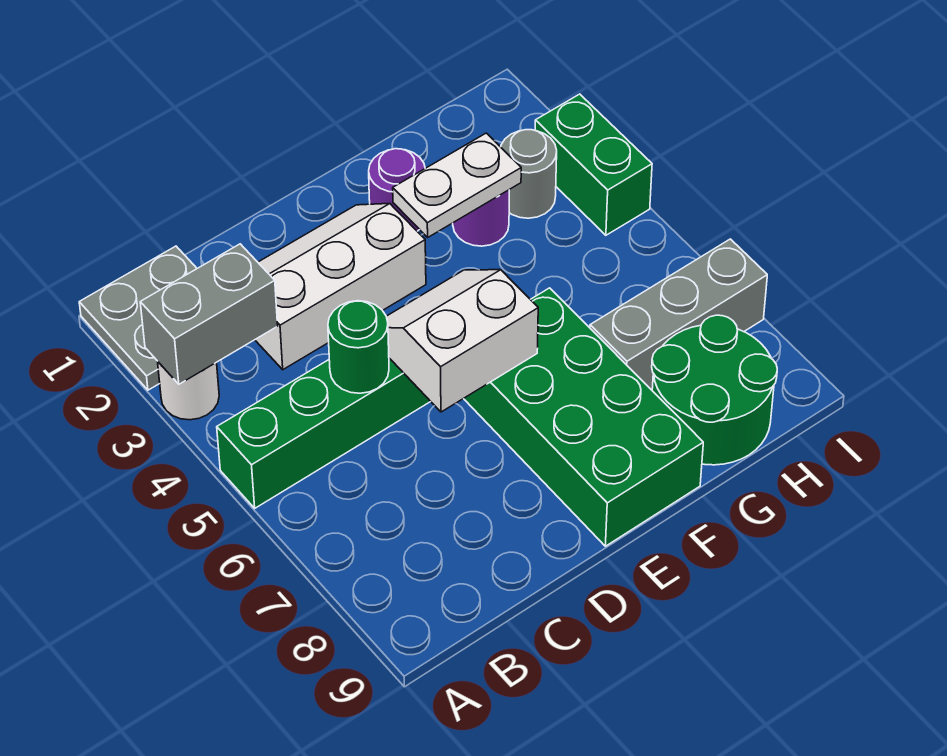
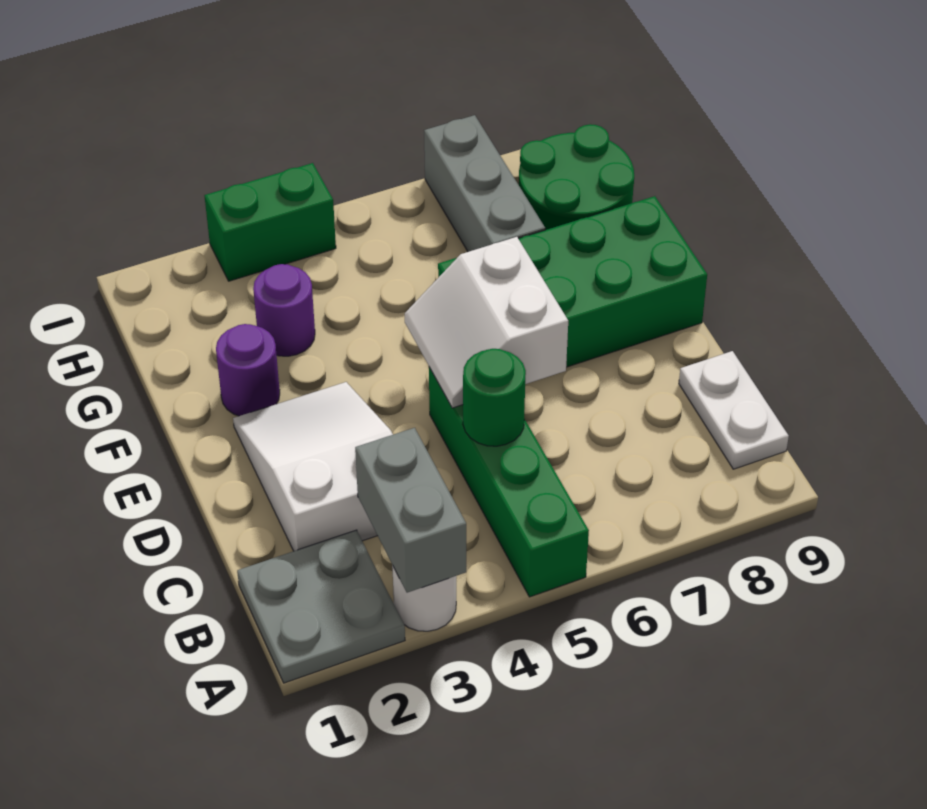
white 2x3 slope [255,204,426,370] -> white 2x3 slope turned to [233,382,393,551]
white 1x2 plate [393,133,521,237] -> white 1x2 plate moved to [679,351,789,469]
grey 1x1 round brick [501,130,557,218] -> none

